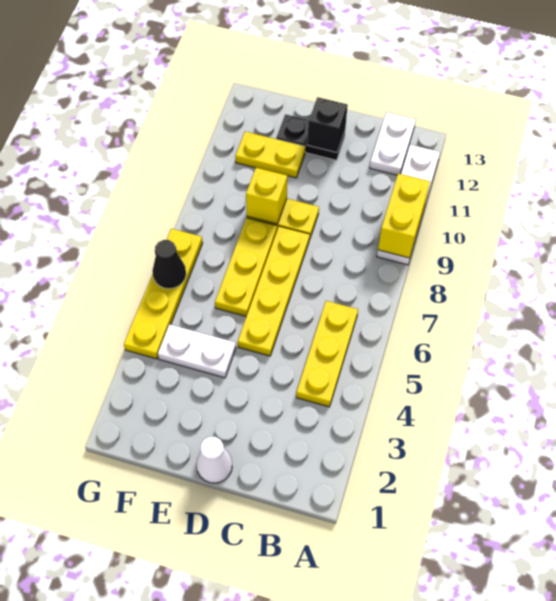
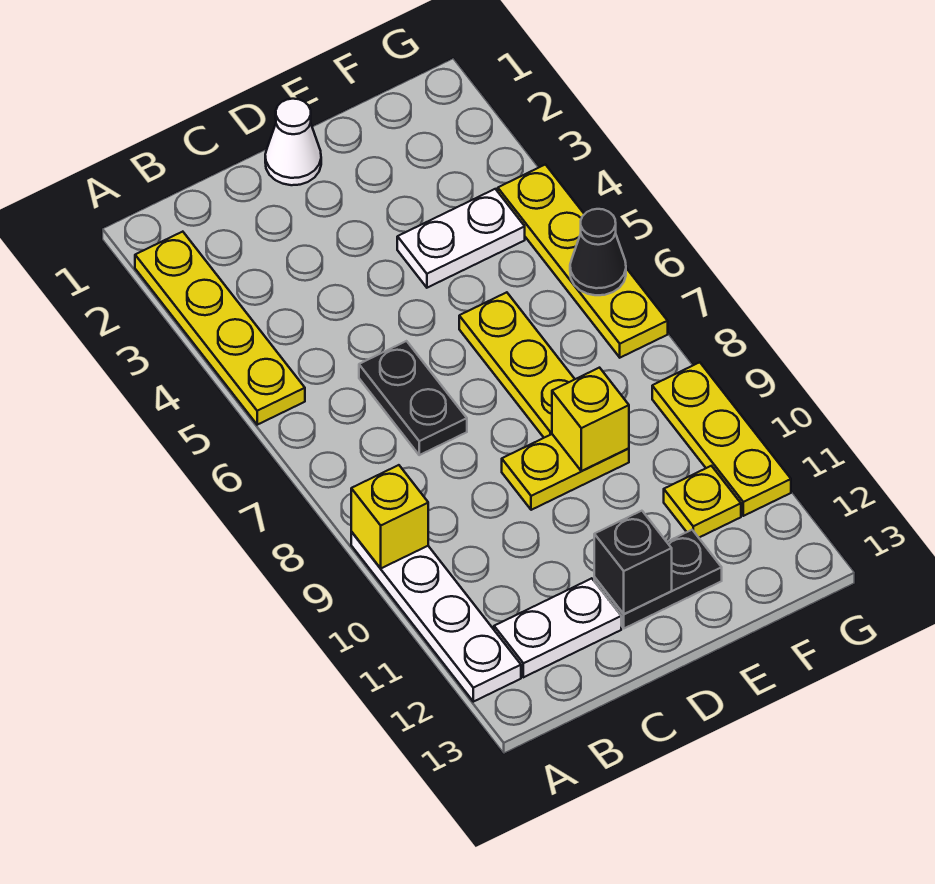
yellow 1x2 brick [378,174,430,258] -> yellow 1x1 brick [351,465,428,568]
yellow 1x3 plate [296,301,358,407] -> yellow 1x3 plate moved to [652,362,791,516]
white 1x2 plate [370,112,416,175] -> white 1x2 plate turned to [494,578,621,677]
none -> black 1x2 plate [359,341,467,455]
yellow 1x4 plate [238,226,310,356] -> yellow 1x4 plate moved to [135,232,305,425]
yellow 1x2 plate [235,132,305,178] -> yellow 1x1 plate [664,466,741,538]

